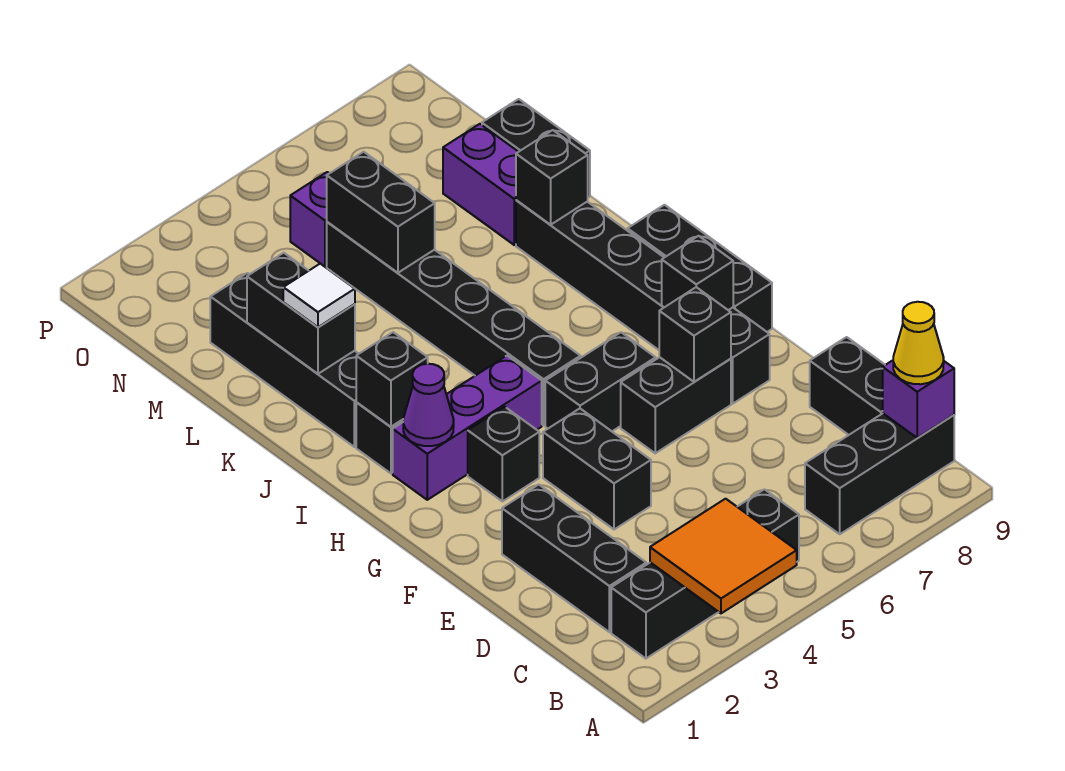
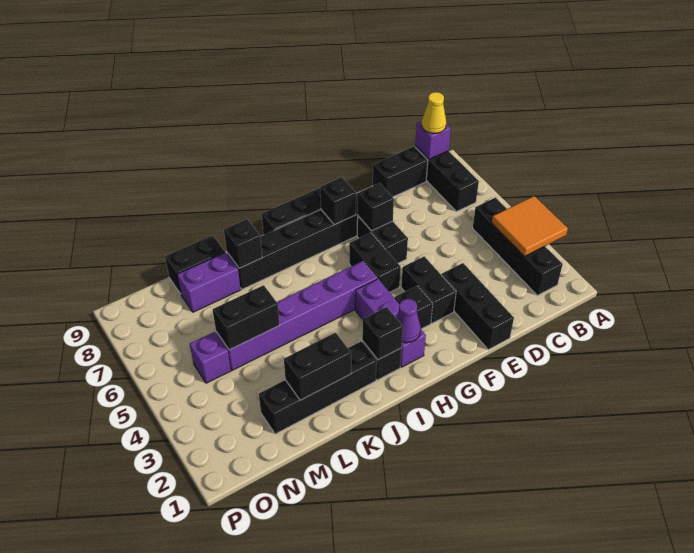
black 1x3 brick [502,485,646,632] -> black 1x3 brick turned to [441,263,514,350]
black 1x2 brick [543,409,651,530] -> black 1x2 brick turned to [401,256,456,323]
black 1x6 brick [327,222,581,425] -> purple 1x6 brick [216,261,377,370]
white 1x1 tile [283,264,355,327] -> none

